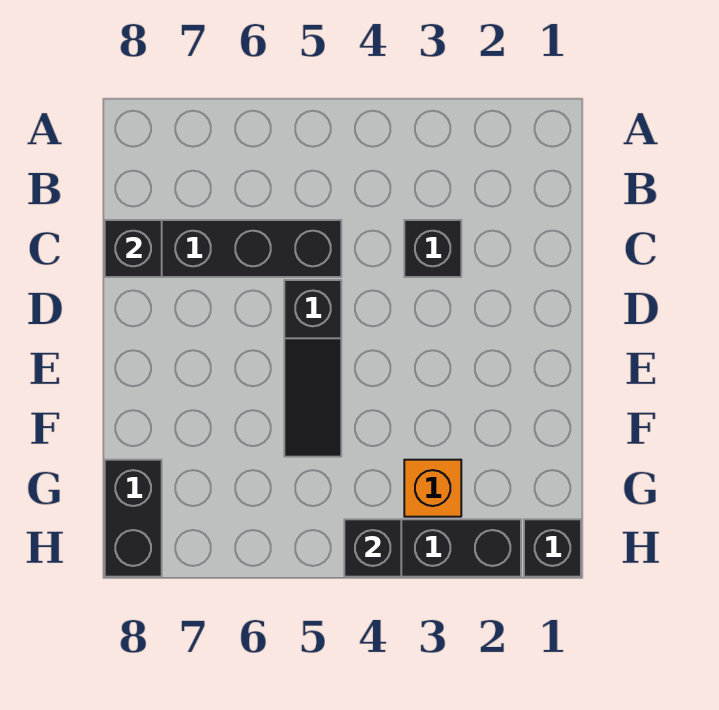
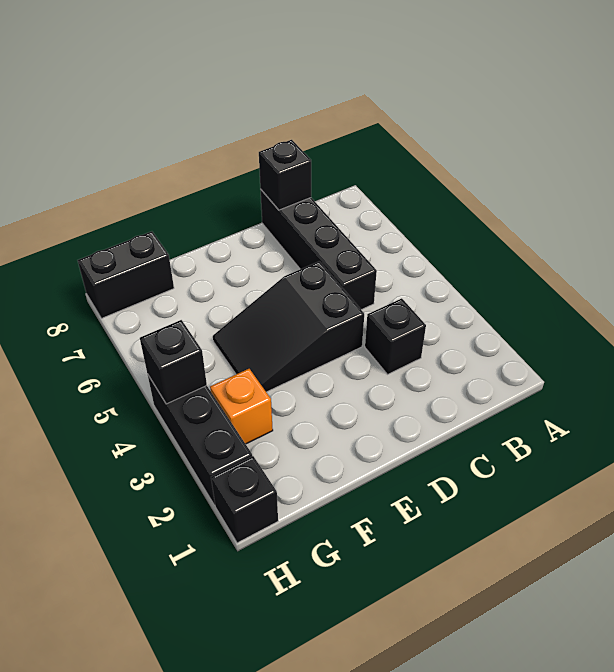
black 1x3 slope [284,280,341,457] -> black 2x3 slope [213,261,364,392]

